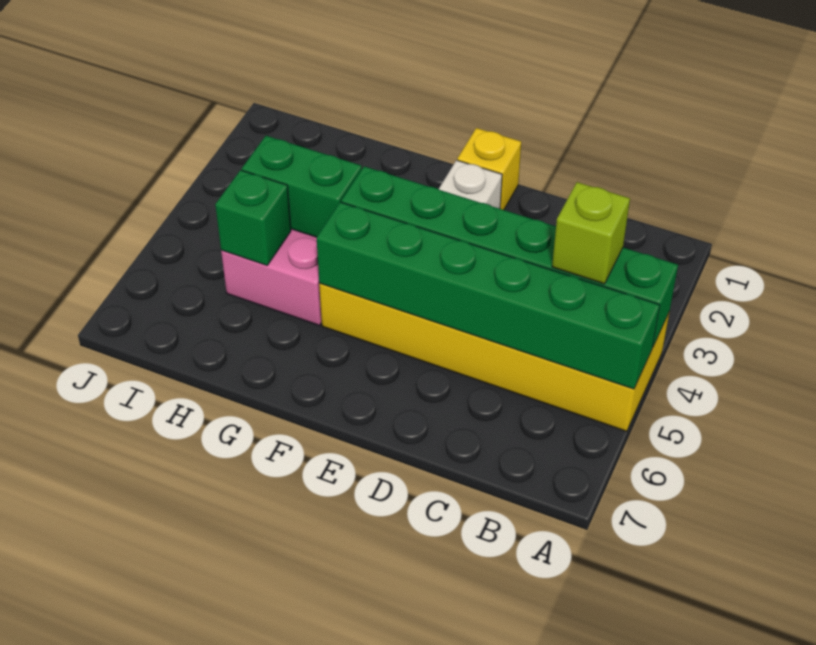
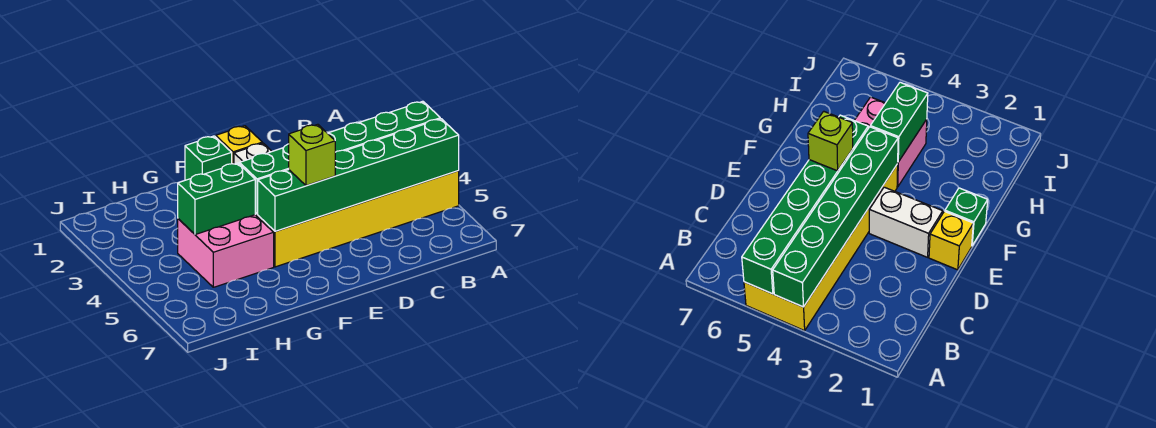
lime 1x1 brick [552,182,630,284] -> lime 1x1 brick moved to [289,124,335,186]
green 1x1 brick [215,170,291,265] -> green 1x1 brick moved to [185,136,232,180]

